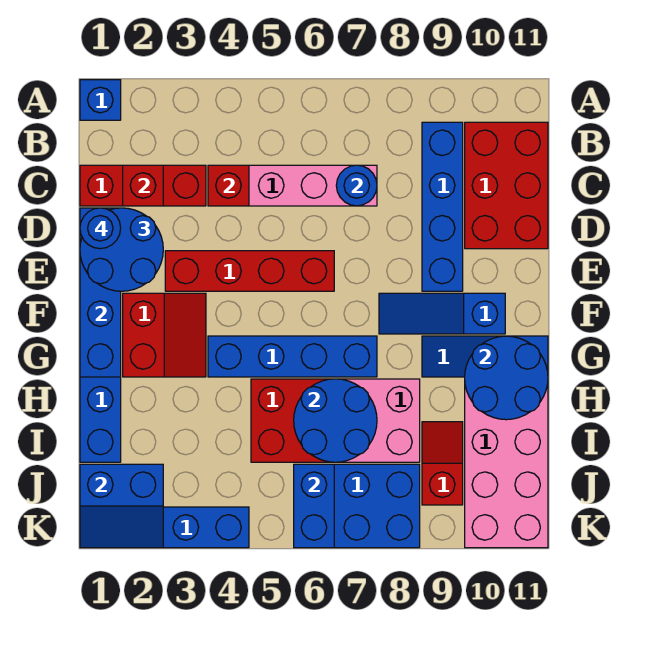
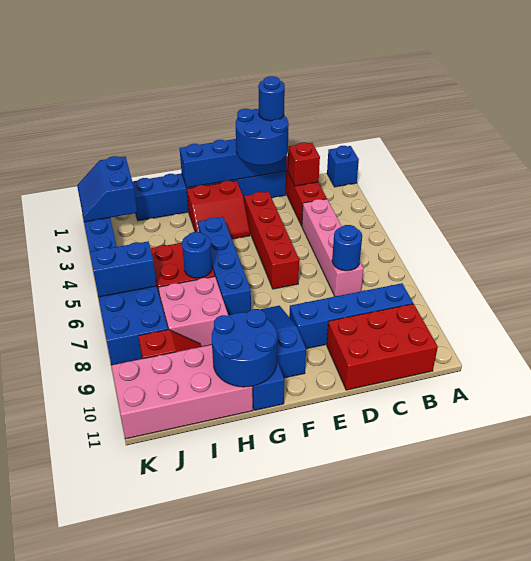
red 1x1 brick [208,165,249,206] -> none
blue 2x2 round brick [294,379,377,462] -> blue 1x1 round brick [182,232,212,278]

